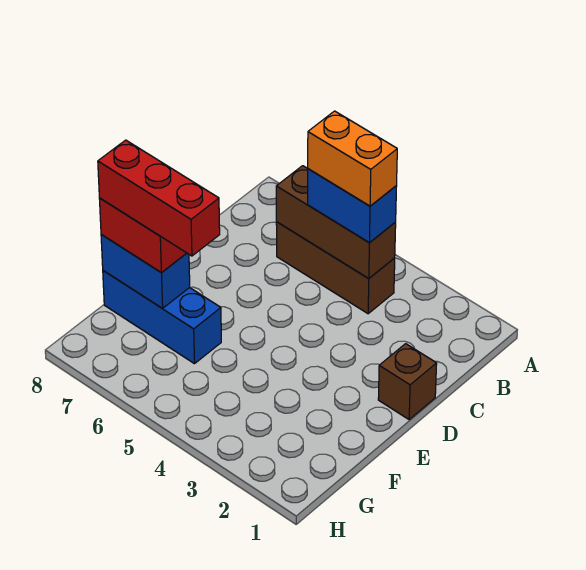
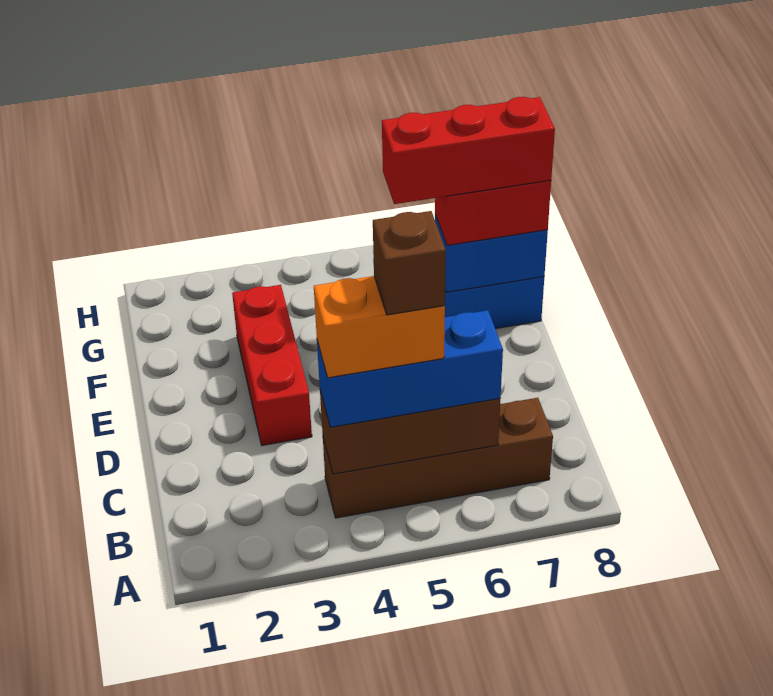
brown 1x3 brick [276,222,395,314] -> brown 1x4 brick [323,398,553,518]
blue 1x2 brick [308,169,397,243] -> blue 1x3 brick [317,310,503,427]
brown 1x1 brick [378,344,437,419] -> brown 1x1 brick moved to [373,211,446,315]
none -> red 1x3 brick [232,285,312,445]

